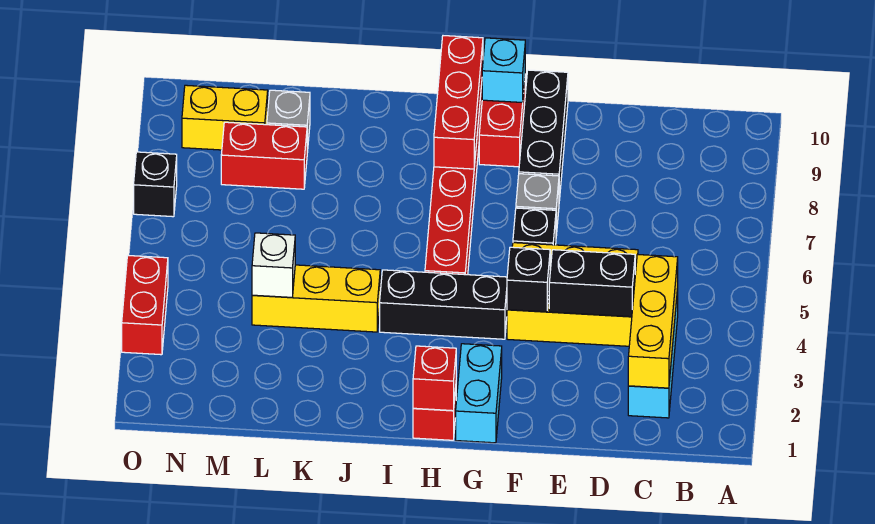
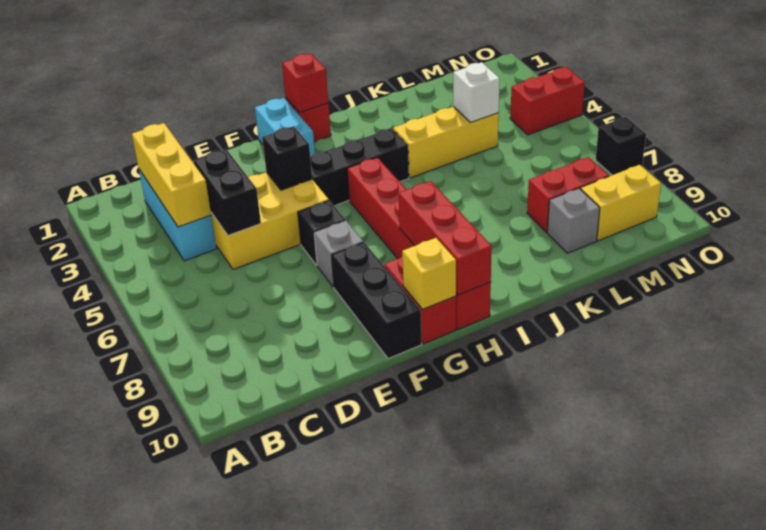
black 1x2 brick [549,250,635,317] -> black 1x2 brick turned to [194,149,261,236]
cyan 1x1 brick [482,38,525,103] -> yellow 1x1 brick [402,238,456,310]
red 1x2 brick [122,256,168,355] -> red 1x2 brick turned to [510,67,585,135]

